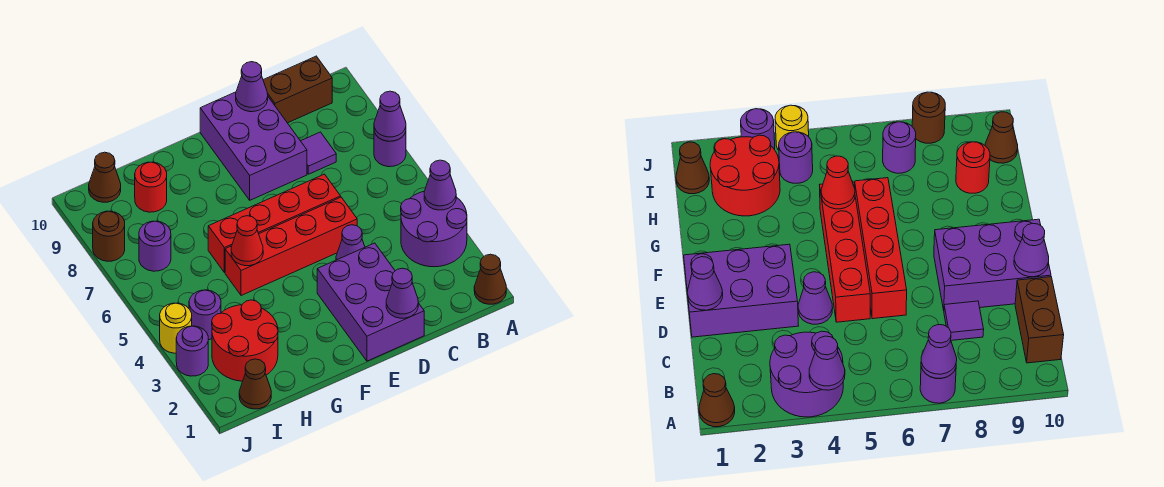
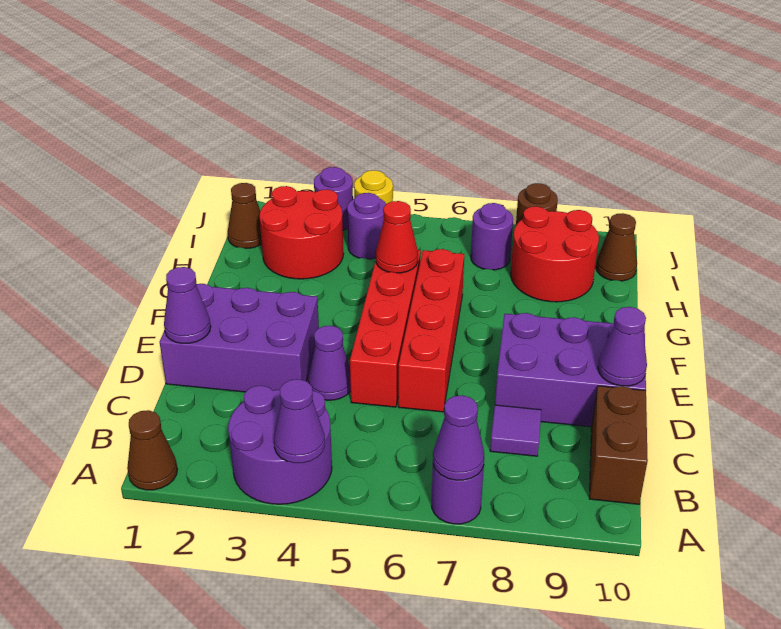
red 1x1 round brick [135,162,167,212] -> red 2x2 round brick [511,206,599,302]

